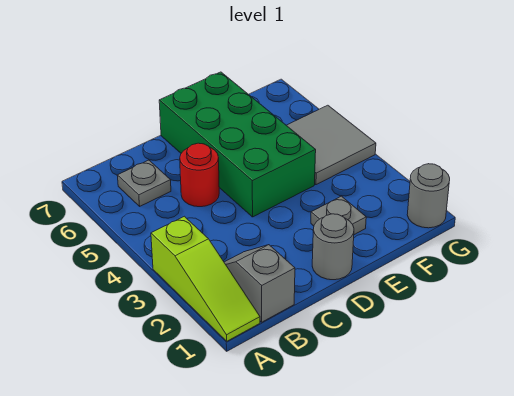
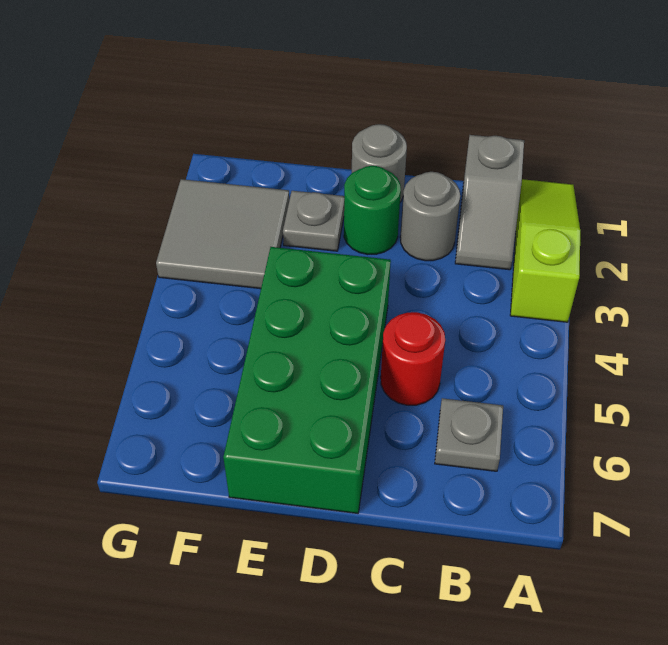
none -> green 1x1 round brick [344,166,401,254]
grey 2x2 tile [286,105,376,185] -> grey 2x2 tile moved to [156,179,289,289]
grey 1x1 round brick [407,164,450,228] -> grey 1x1 round brick moved to [400,172,460,261]

